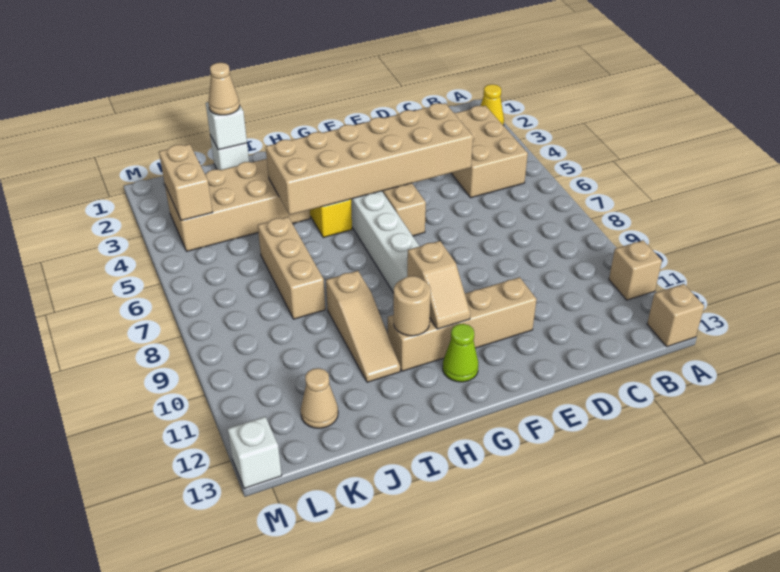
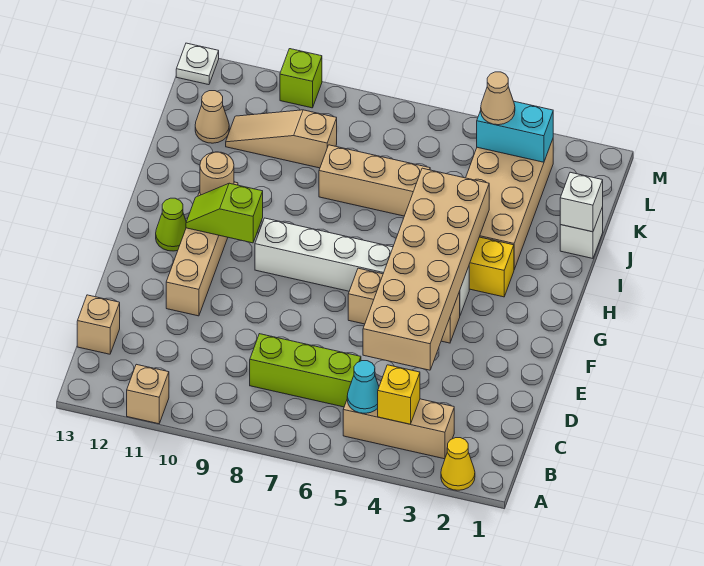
tan 1x1 brick [647,284,704,347] -> tan 1x1 brick moved to [77,295,120,354]
tan 2x3 brick [451,106,528,198] -> tan 1x3 brick [343,399,454,459]
none -> yellow 1x1 brick [378,365,420,424]
none -> cyan 1x1 cone [347,361,379,413]
none -> lime 1x3 brick [250,334,361,407]
tan 1x2 slope [407,241,470,329] -> lime 1x2 slope [186,183,263,243]
tan 1x3 slope [326,271,400,382] -> tan 1x3 slope moved to [226,110,337,168]
tan 1x1 cone [208,63,240,115] -> tan 1x1 cone moved to [481,72,515,125]
tan 1x2 brick [159,144,213,221] -> cyan 1x2 brick [477,101,553,162]
none -> lime 1x1 brick [280,49,322,108]
white 1x1 brick [228,417,282,489] -> white 1x1 plate [176,43,219,85]

